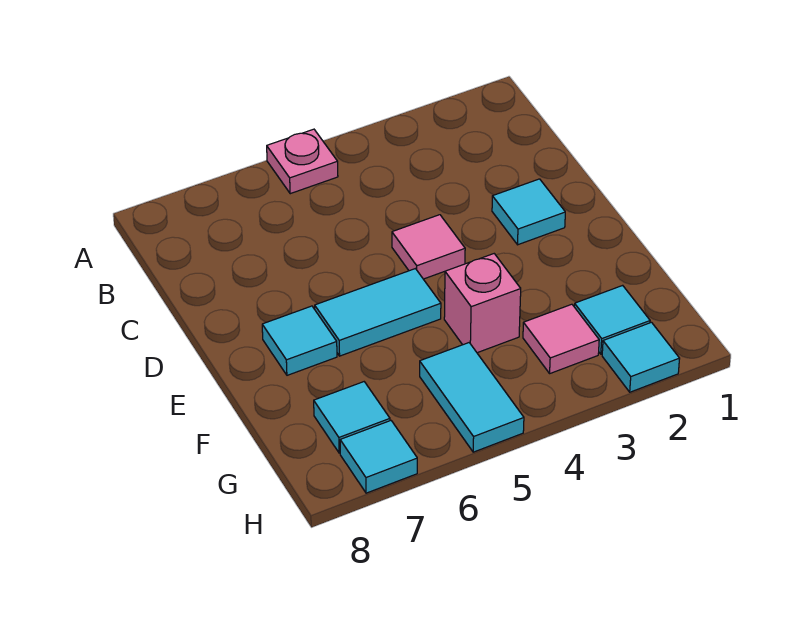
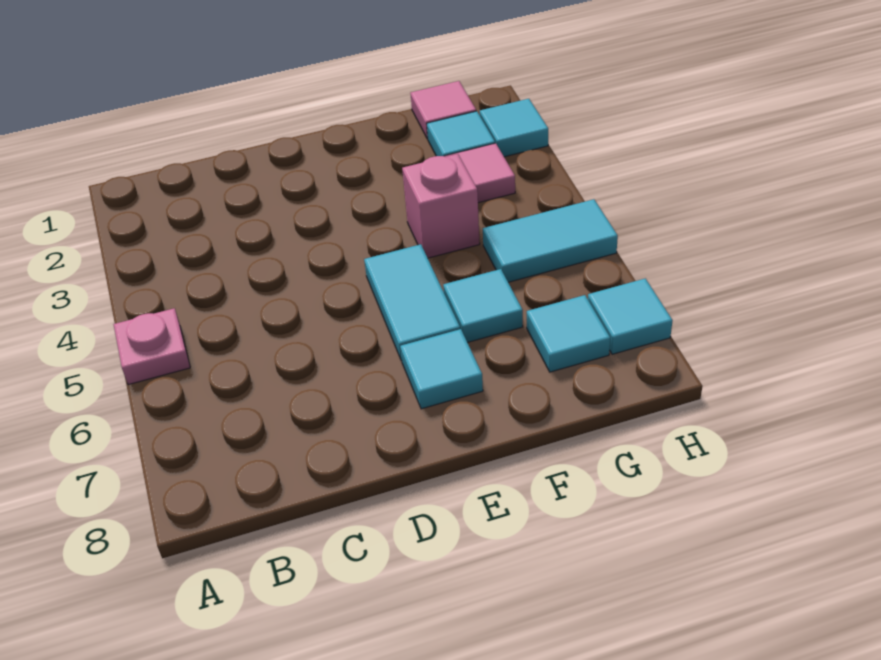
cyan 1x1 tile [492,179,565,245] -> cyan 1x1 tile moved to [443,269,523,342]
pink 1x1 tile [392,215,465,279] -> pink 1x1 tile moved to [410,81,476,139]

